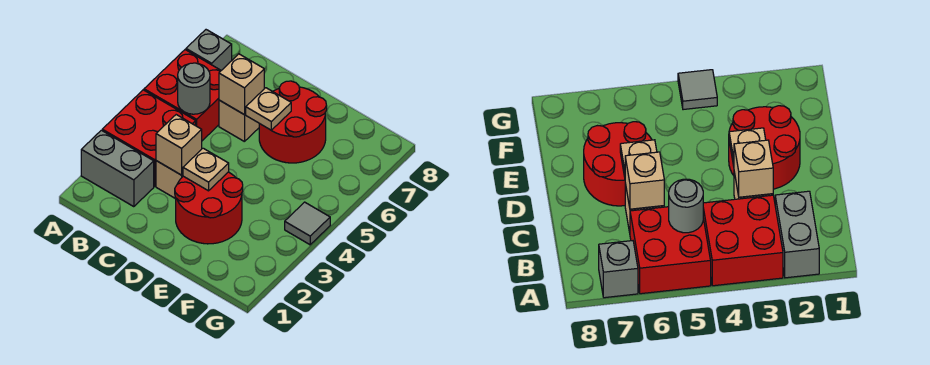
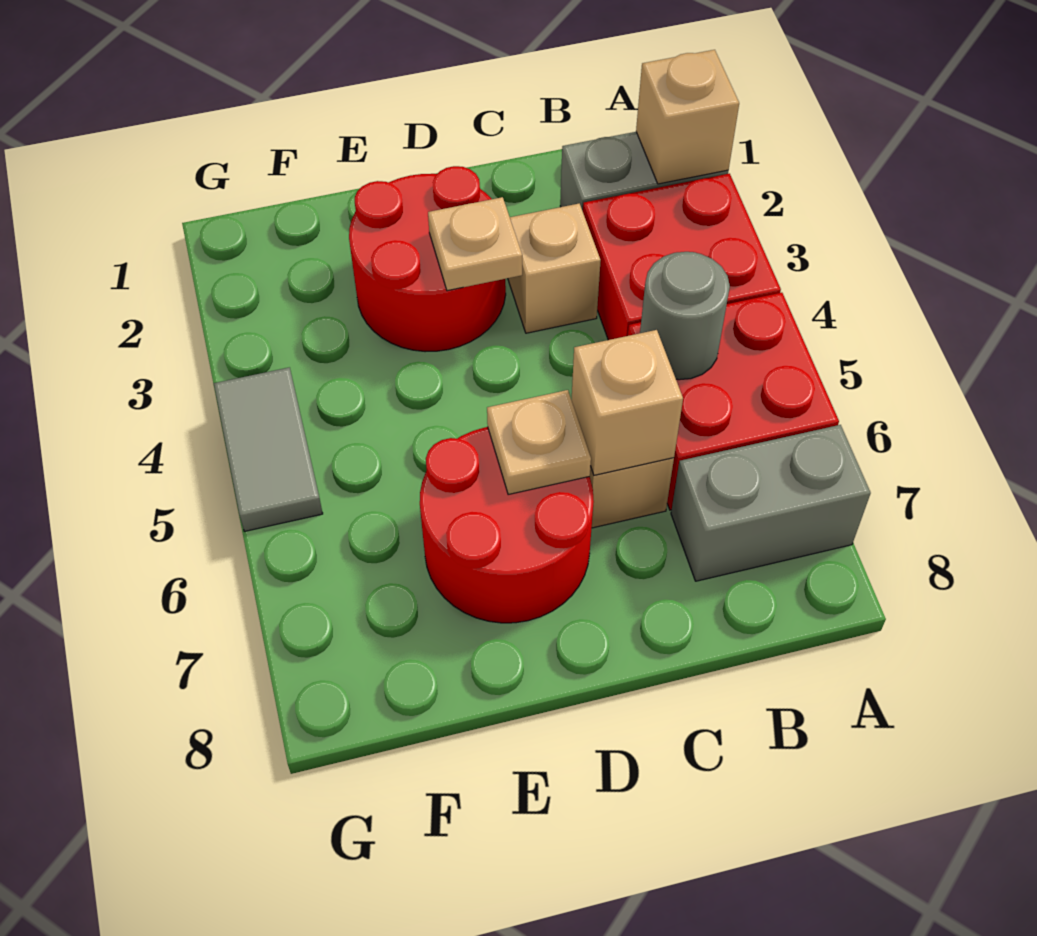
grey 1x1 brick [186,30,232,70] -> grey 1x2 brick [671,425,871,581]
tan 1x1 brick [156,115,202,175] -> tan 1x1 brick moved to [636,50,739,184]
grey 1x1 tile [285,202,330,245] -> grey 1x2 tile [214,367,323,531]

